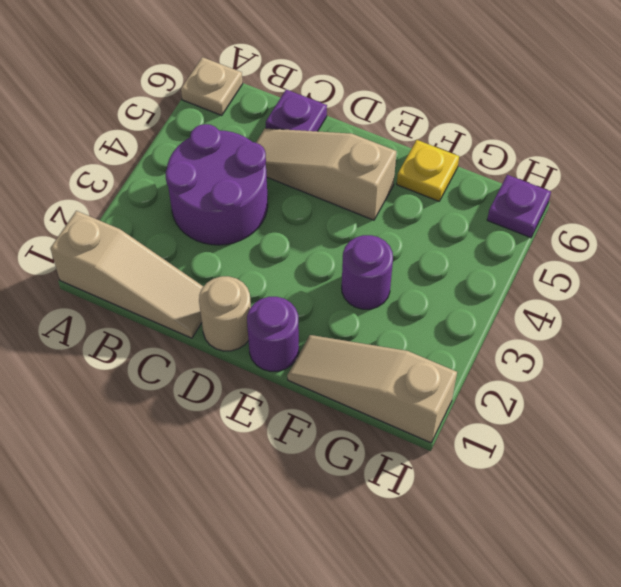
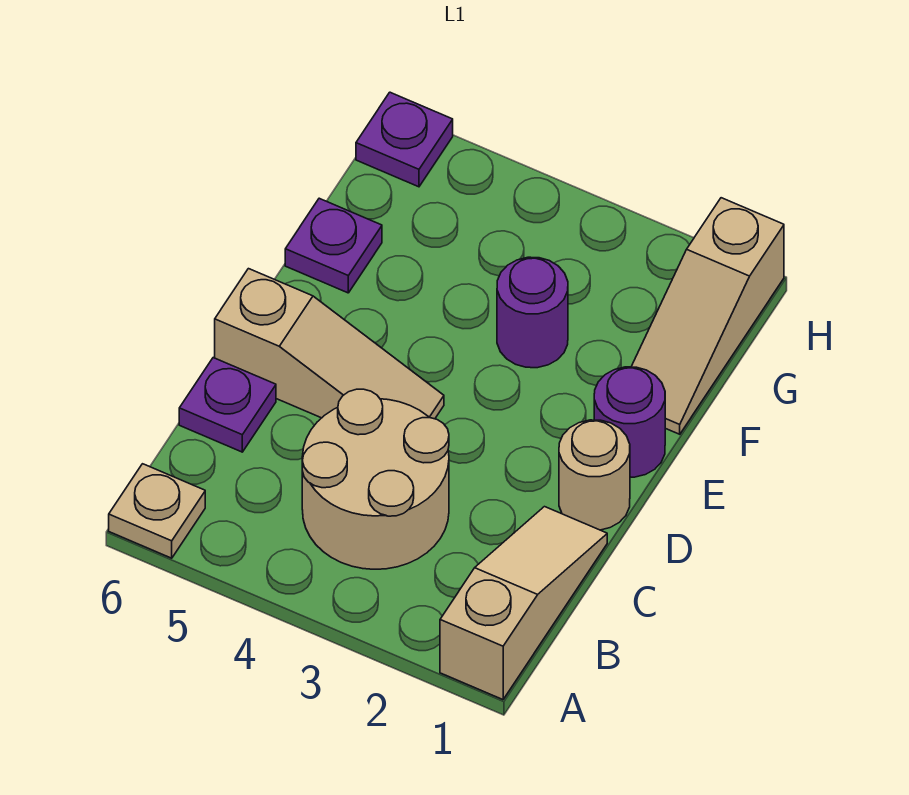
purple 2x2 round brick [166,124,268,245] -> tan 2x2 round brick [302,389,449,569]
tan 1x3 slope [256,128,396,220] -> tan 1x3 slope turned to [215,269,444,419]
yellow 1x1 plate [397,140,459,201] -> purple 1x1 plate [285,198,382,293]

